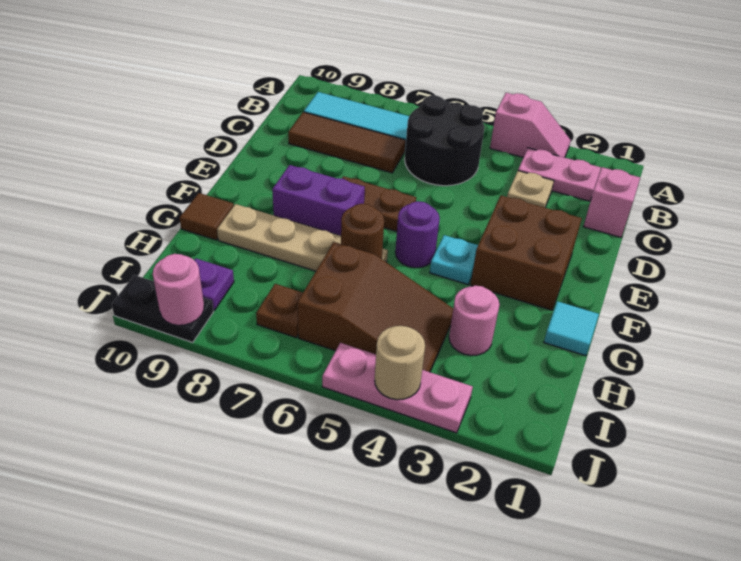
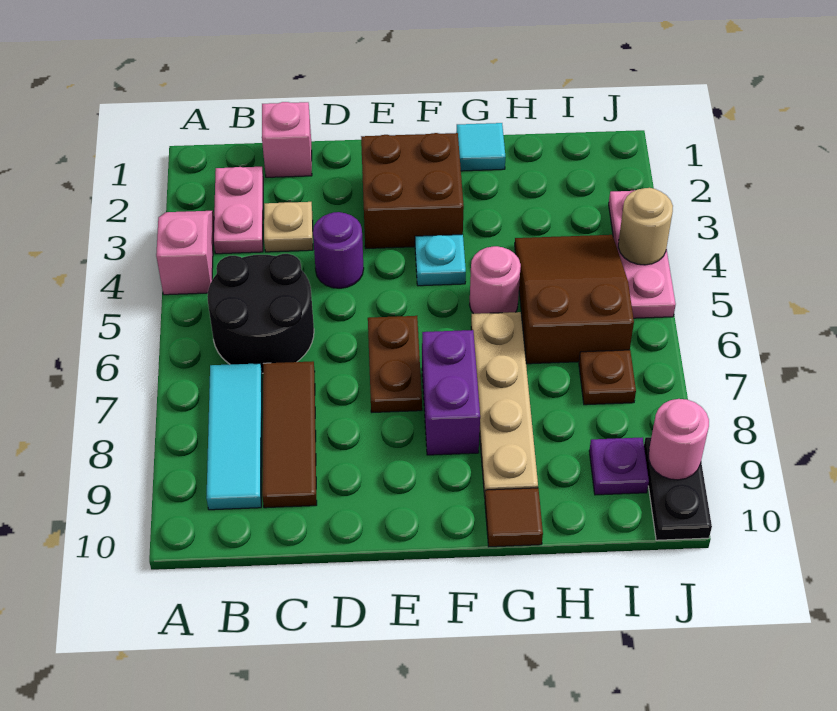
purple 1x1 round brick [395,201,440,268] -> purple 1x1 round brick moved to [313,212,364,288]
brown 1x1 round brick [341,204,384,259] -> none
pink 1x1 round brick [449,286,500,355] -> pink 1x1 round brick moved to [470,246,521,314]

